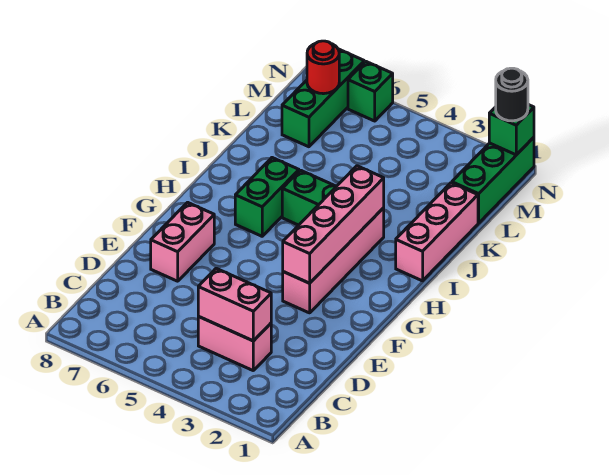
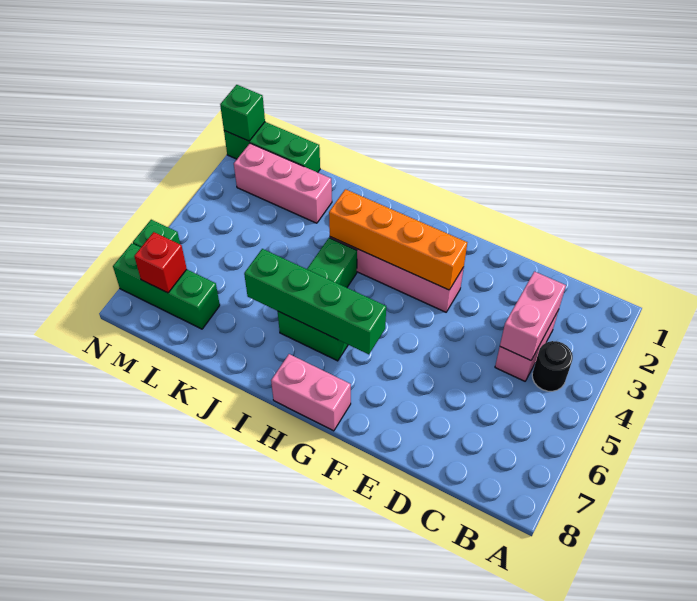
pink 1x2 brick [151,202,214,281] -> pink 1x2 brick moved to [271,354,351,431]
pink 1x4 brick [283,166,384,283] -> orange 1x4 brick [329,189,467,290]
none -> green 1x4 brick [244,249,386,354]
pink 1x3 brick [396,183,478,281] -> pink 1x3 brick moved to [234,143,332,223]
red 1x1 round brick [307,41,339,94] -> red 1x1 brick [134,232,187,293]
black 1x1 round brick [496,68,528,121] -> black 1x1 round brick moved to [532,341,573,391]

